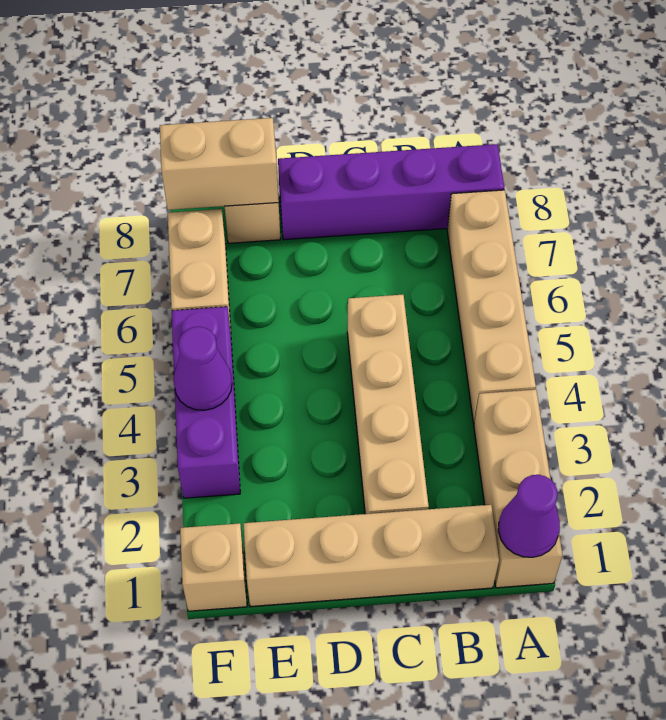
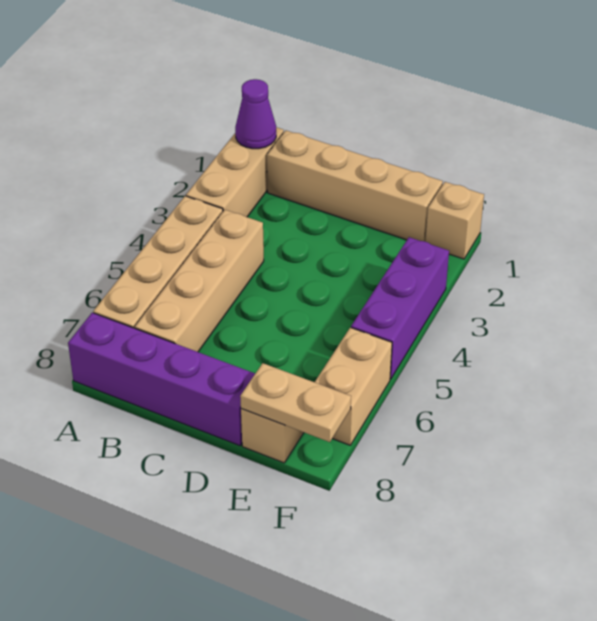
tan 1x4 brick [347,295,429,514] -> tan 1x4 brick moved to [135,210,264,352]
tan 1x2 brick [160,118,279,210] -> tan 1x2 plate [240,363,351,442]
purple 1x1 cone [174,327,232,410] -> none

